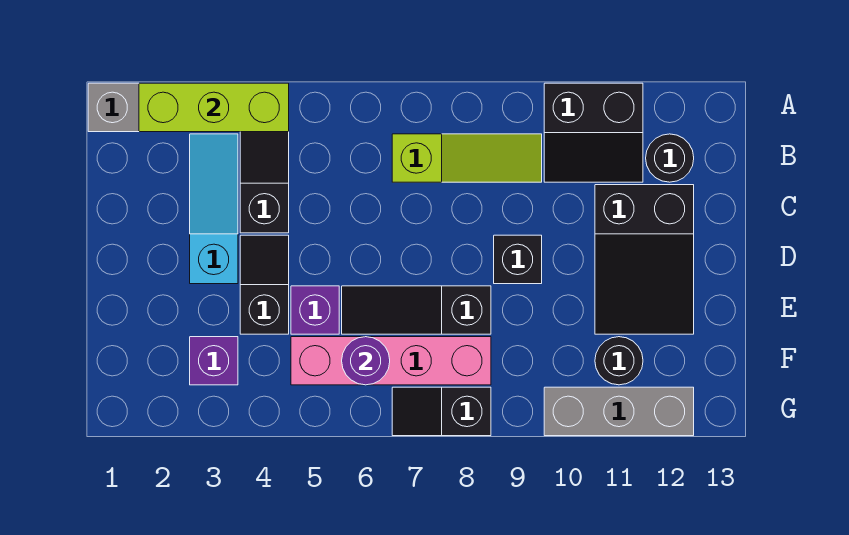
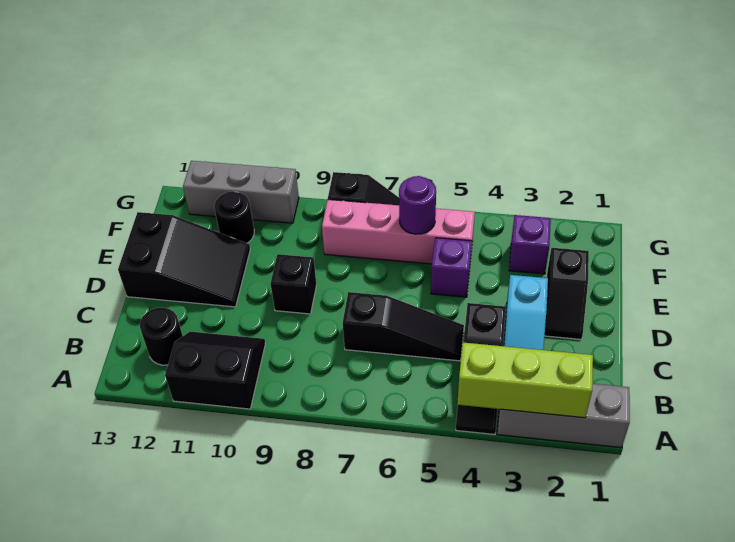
lime 1x3 slope [392,134,542,182] -> none
black 2x3 slope [595,185,694,334] -> black 2x3 slope turned to [118,212,250,307]
black 1x2 slope [240,235,289,334] -> black 1x2 slope moved to [545,248,589,339]
black 1x3 slope [342,286,491,334] -> black 1x3 slope moved to [343,292,464,361]

